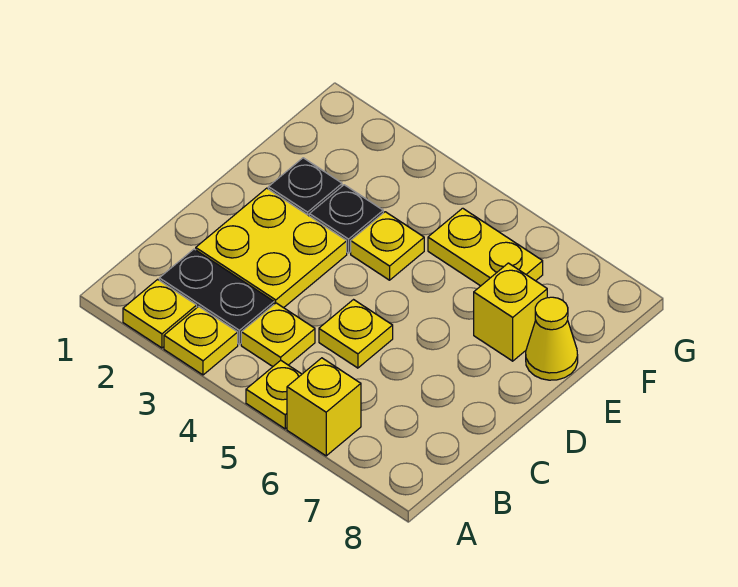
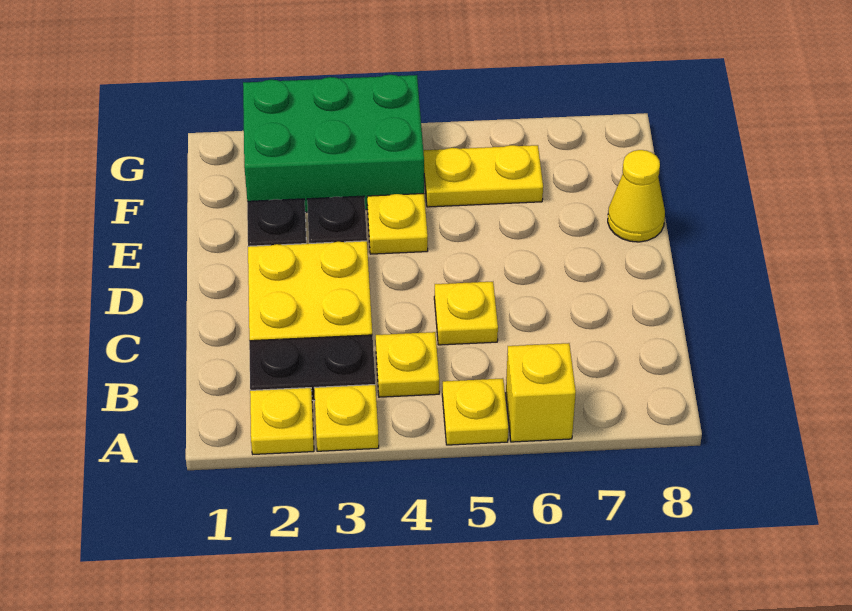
yellow 1x1 brick [474,263,547,361] -> none
none -> green 2x3 brick [243,75,424,212]

